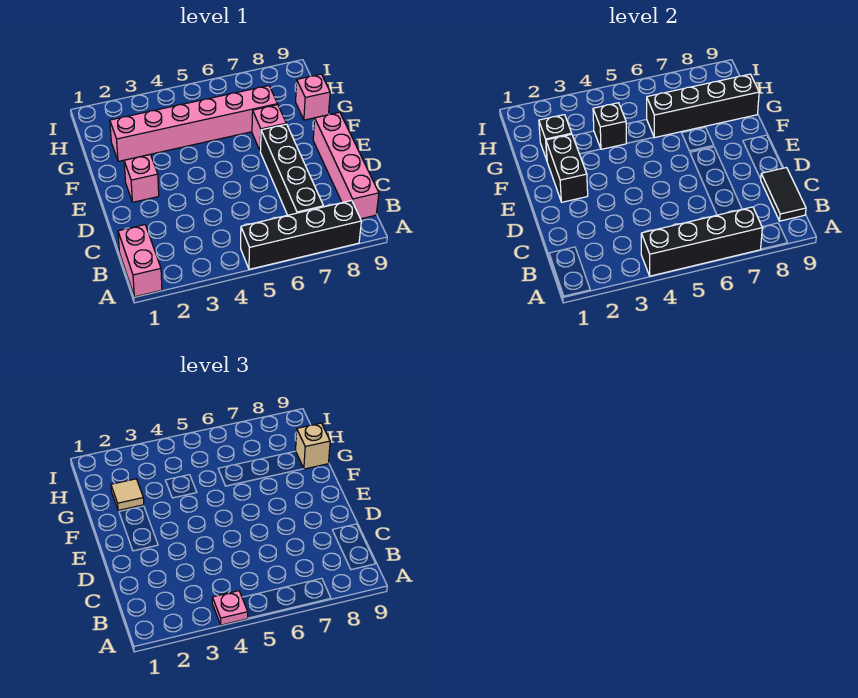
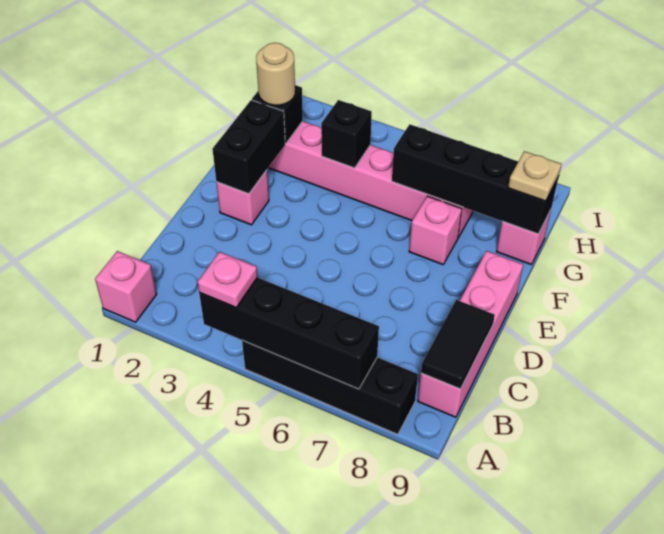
pink 1x2 brick [118,225,162,297] -> pink 1x1 brick [95,251,157,322]
black 1x4 brick [260,124,324,215] -> none
tan 1x1 tile [111,479,144,510] -> tan 1x1 round brick [256,43,295,105]
tan 1x1 brick [296,423,330,469] -> tan 1x1 plate [508,151,561,201]

